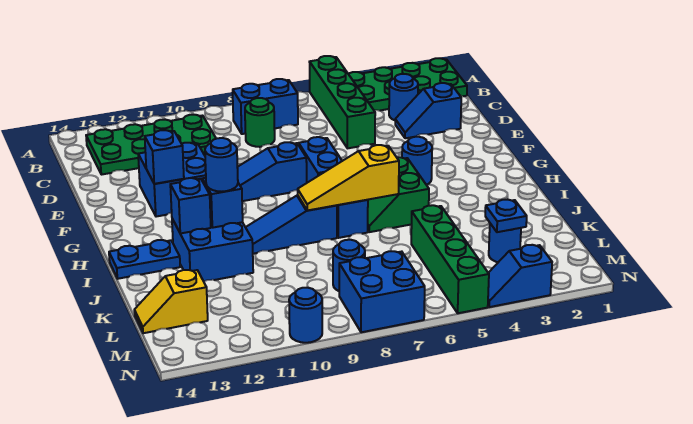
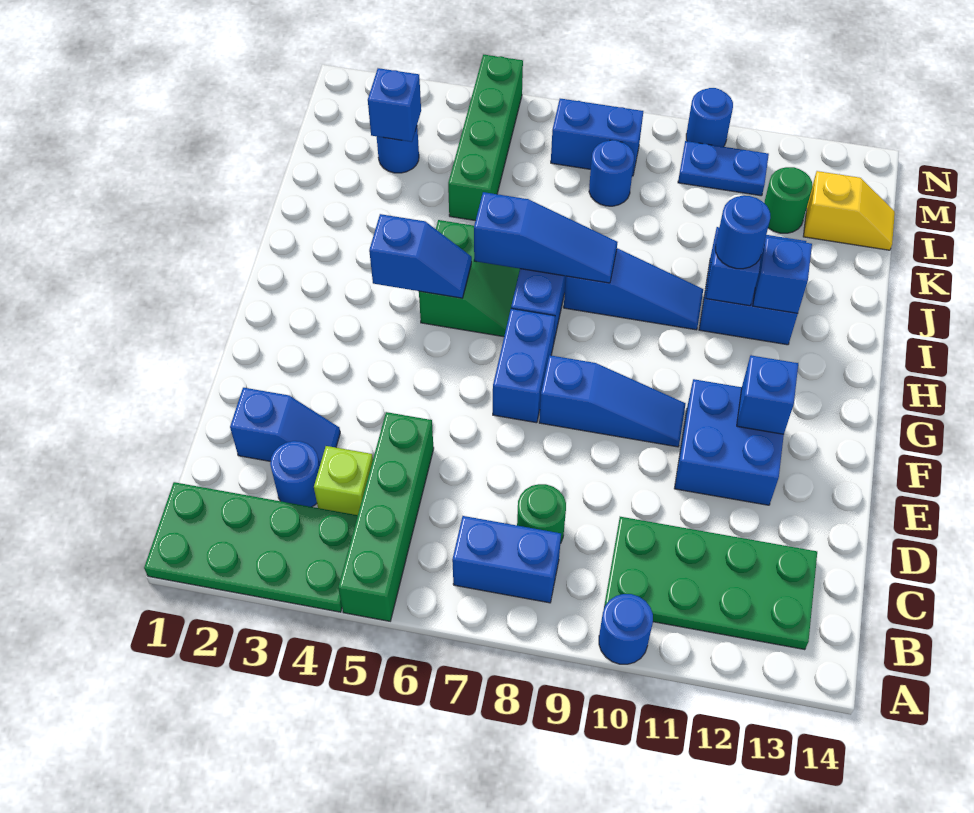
none -> lime 1x1 brick [314,446,373,515]
blue 1x1 round brick [402,137,432,185] -> blue 1x1 round brick moved to [599,594,653,664]
yellow 1x3 slope [298,145,399,210] -> blue 1x3 slope [474,192,617,283]
blue 1x2 plate [109,240,180,279] -> blue 1x2 plate moved to [678,141,769,196]
blue 1x1 plate [485,199,527,232] -> blue 1x1 brick [368,68,421,142]
none -> green 1x1 round brick [764,167,812,233]
blue 2x2 brick [339,251,425,332] -> blue 1x2 brick [551,99,643,176]
blue 1x2 slope [488,245,552,307] -> blue 1x2 slope moved to [369,214,472,298]

